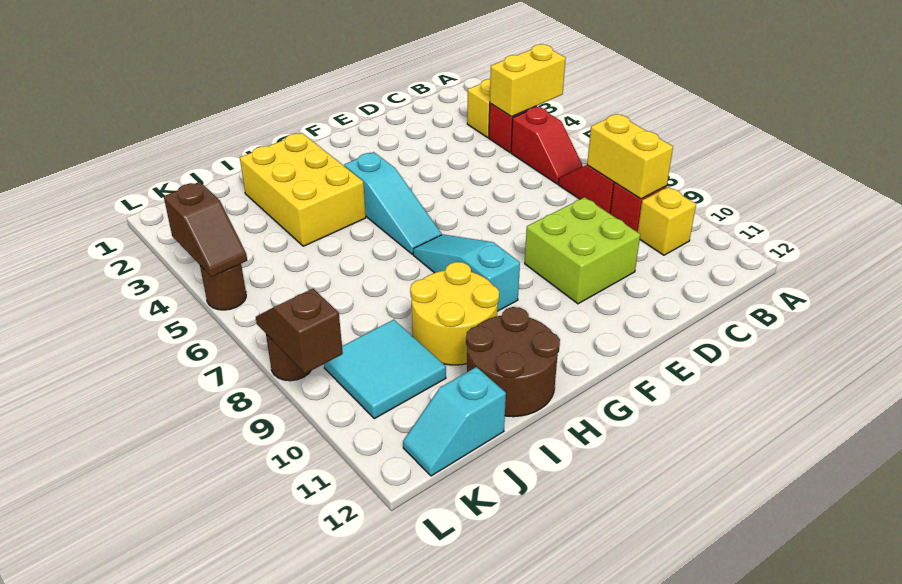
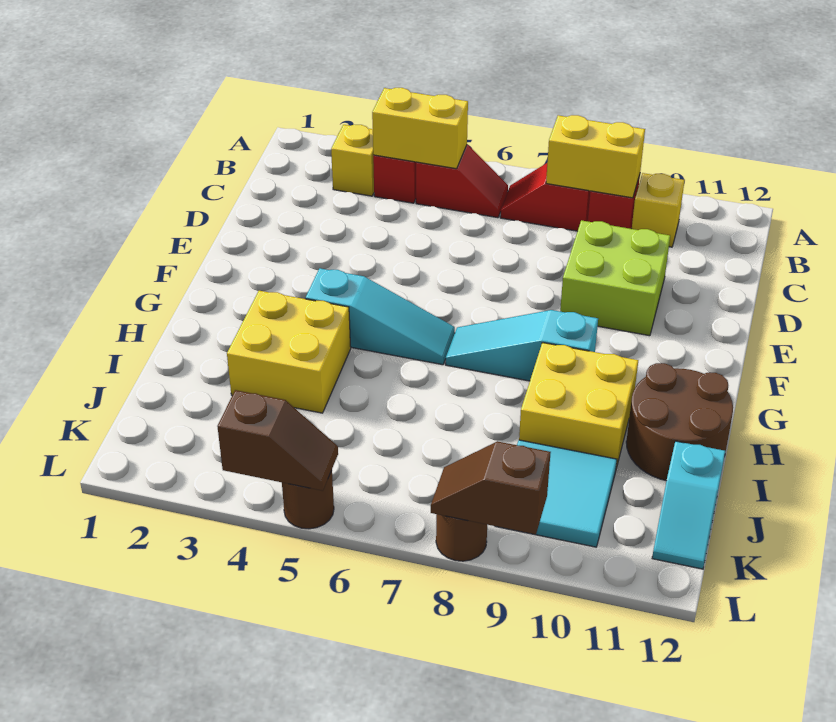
yellow 1x2 brick [490,44,566,117] -> yellow 1x2 brick turned to [372,88,468,169]
yellow 2x3 brick [240,133,366,246] -> yellow 2x2 brick [227,291,351,413]
yellow 2x2 round brick [410,262,499,365] -> yellow 2x2 brick [519,343,638,468]

